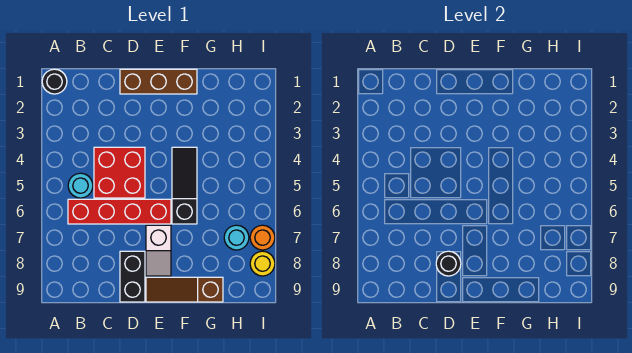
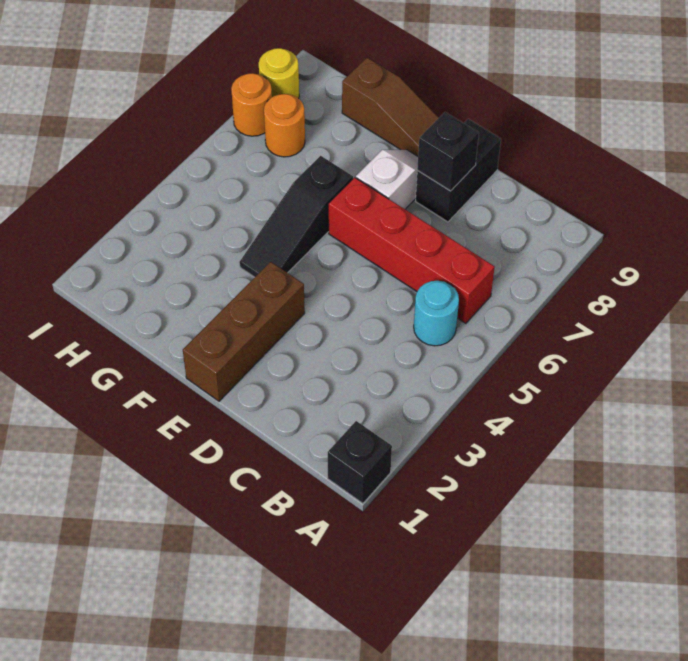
black 1x1 round brick [42,69,67,94] -> black 1x1 brick [328,421,392,503]
red 2x2 brick [94,147,145,198] -> none
brown 1x3 brick [120,69,197,94] -> brown 1x3 brick turned to [183,262,305,401]
black 1x1 round brick [436,251,461,276] -> black 1x1 brick [417,112,479,191]
cyan 1x1 round brick [224,225,249,250] -> orange 1x1 round brick [264,94,305,157]

